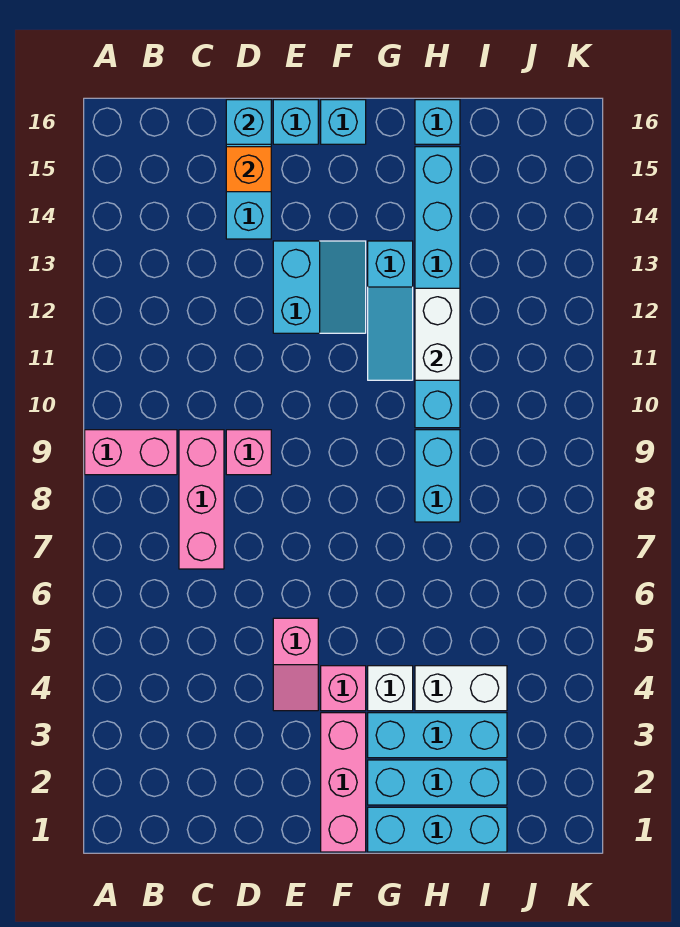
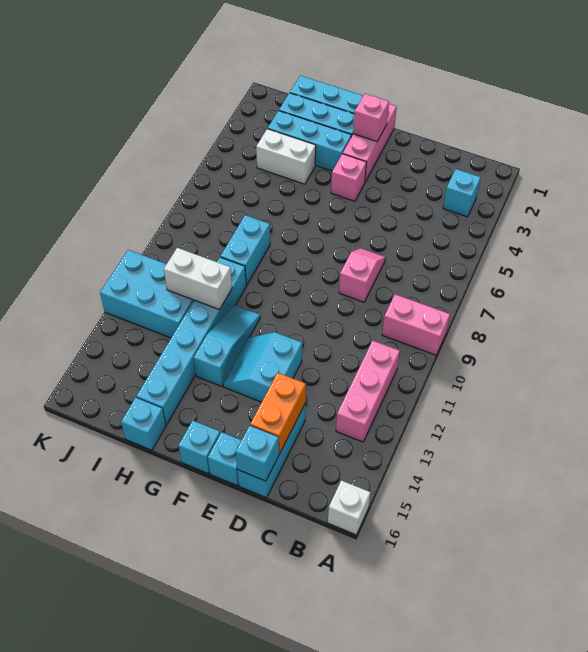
none -> cyan 1x1 brick [443,169,481,217]
pink 1x3 brick [179,430,224,569] -> pink 1x3 brick moved to [336,341,400,442]
pink 1x1 brick [226,430,271,475] -> pink 1x1 brick moved to [353,94,389,141]
orange 1x1 brick [226,147,271,192] -> orange 1x2 brick [250,373,306,454]
pink 1x2 slope [273,618,318,711] -> pink 1x2 slope moved to [339,248,386,302]
white 1x1 brick [368,666,413,711] -> white 1x1 brick moved to [328,480,371,535]
white 1x2 brick [415,288,460,380] -> white 1x2 brick turned to [164,248,232,310]
none -> cyan 2x3 brick [100,250,194,338]

